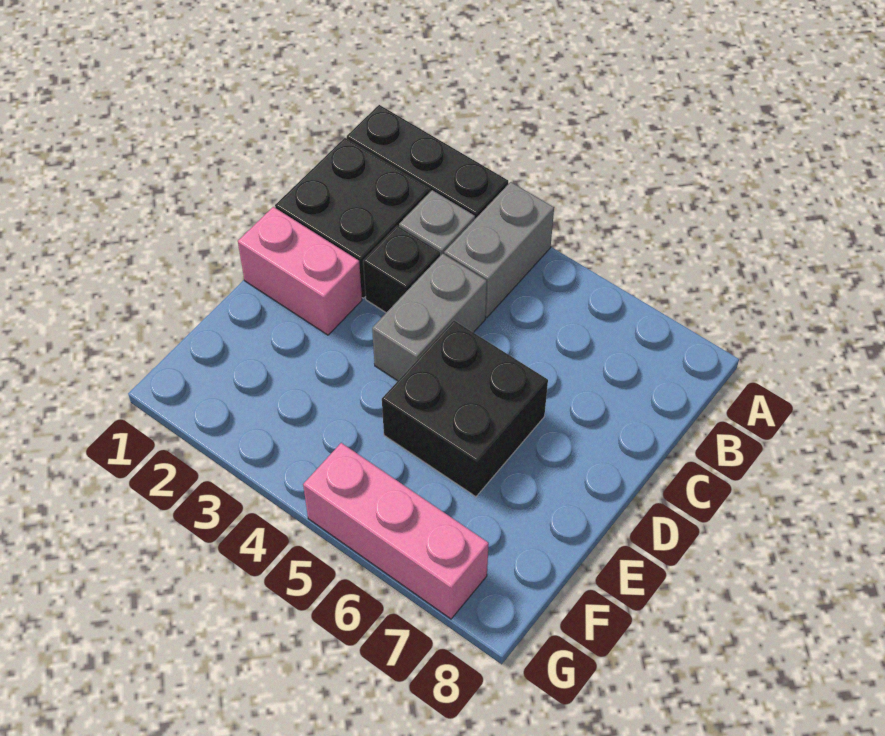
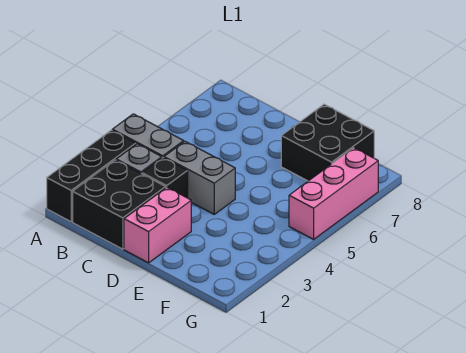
black 2x2 brick [382,321,548,497] -> black 2x2 brick moved to [281,104,374,181]

